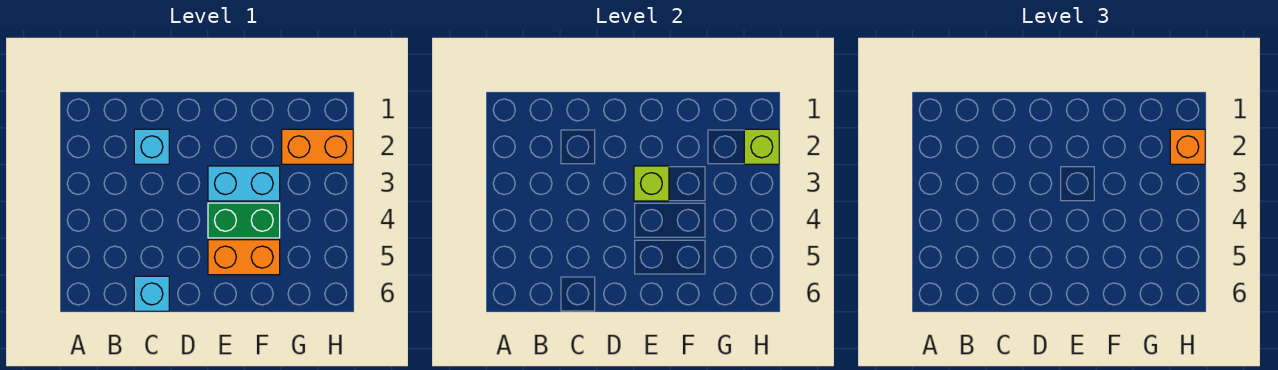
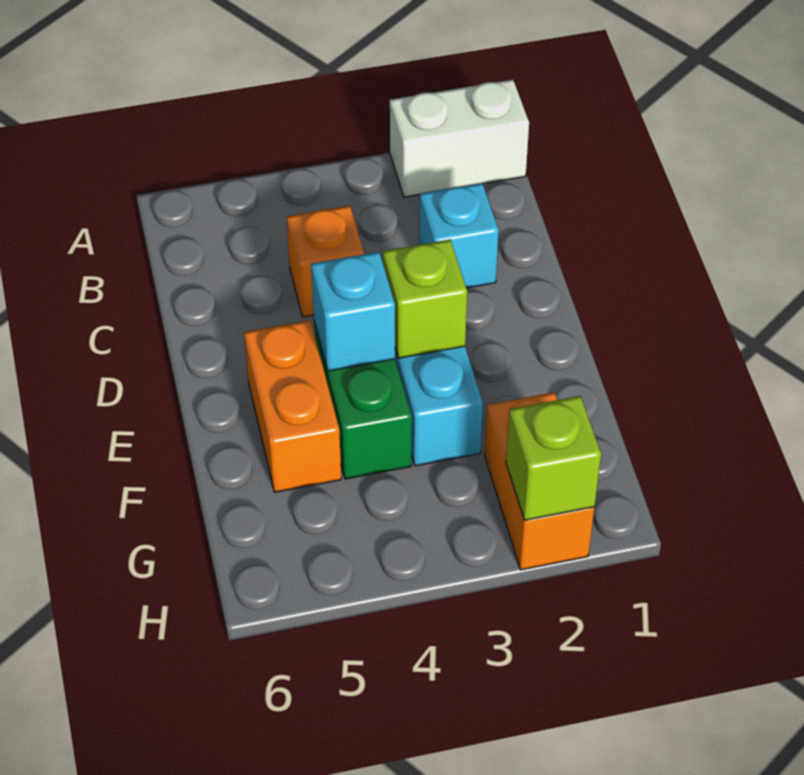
none -> white 1x2 brick [390,80,529,197]
cyan 1x1 brick [134,276,169,311] -> cyan 1x1 brick moved to [311,252,395,371]
orange 1x1 brick [1170,129,1205,164] -> orange 1x1 brick moved to [287,206,364,317]

